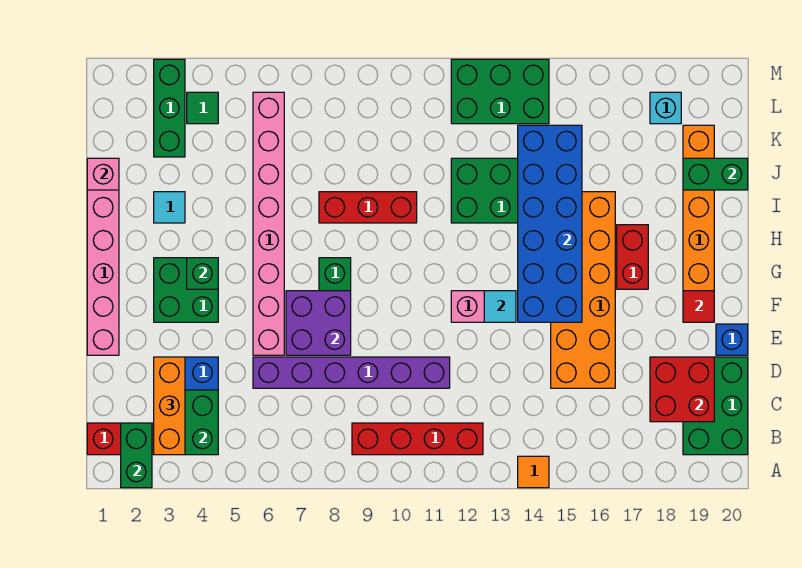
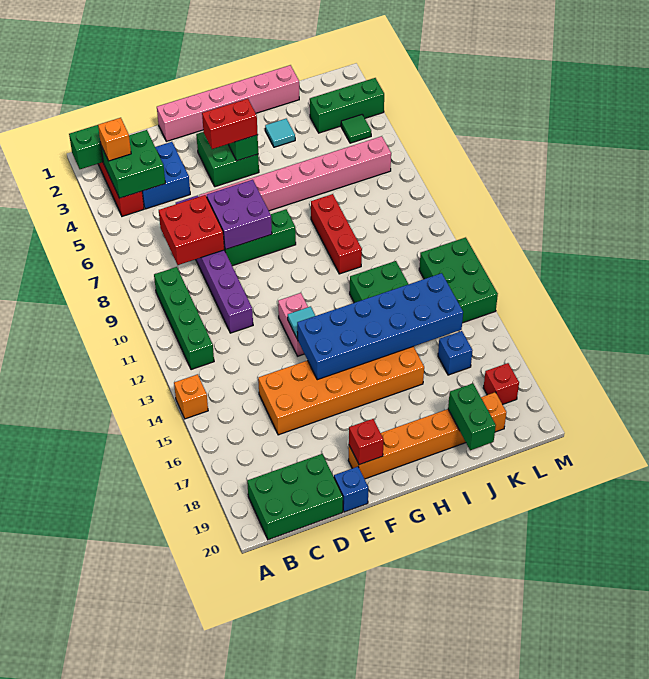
orange 1x1 tile [518,456,549,488] -> orange 1x1 brick [174,374,208,419]
orange 1x3 brick [154,357,185,455] -> orange 1x1 brick [98,118,131,161]
red 1x4 brick [352,423,483,455] -> green 1x4 brick [154,267,214,370]
red 2x2 brick [650,357,714,422] -> red 2x2 brick moved to [159,195,224,265]
red 1x1 tile [683,291,714,322] -> red 1x1 brick [349,419,384,465]
red 1x2 brick [617,225,648,289] -> red 1x2 brick moved to [202,99,258,149]
pink 1x1 brick [87,158,119,190] -> none
none -> blue 1x1 brick [438,331,473,375]
cyan 1x1 brick [650,92,681,124] -> red 1x1 brick [483,363,519,404]

